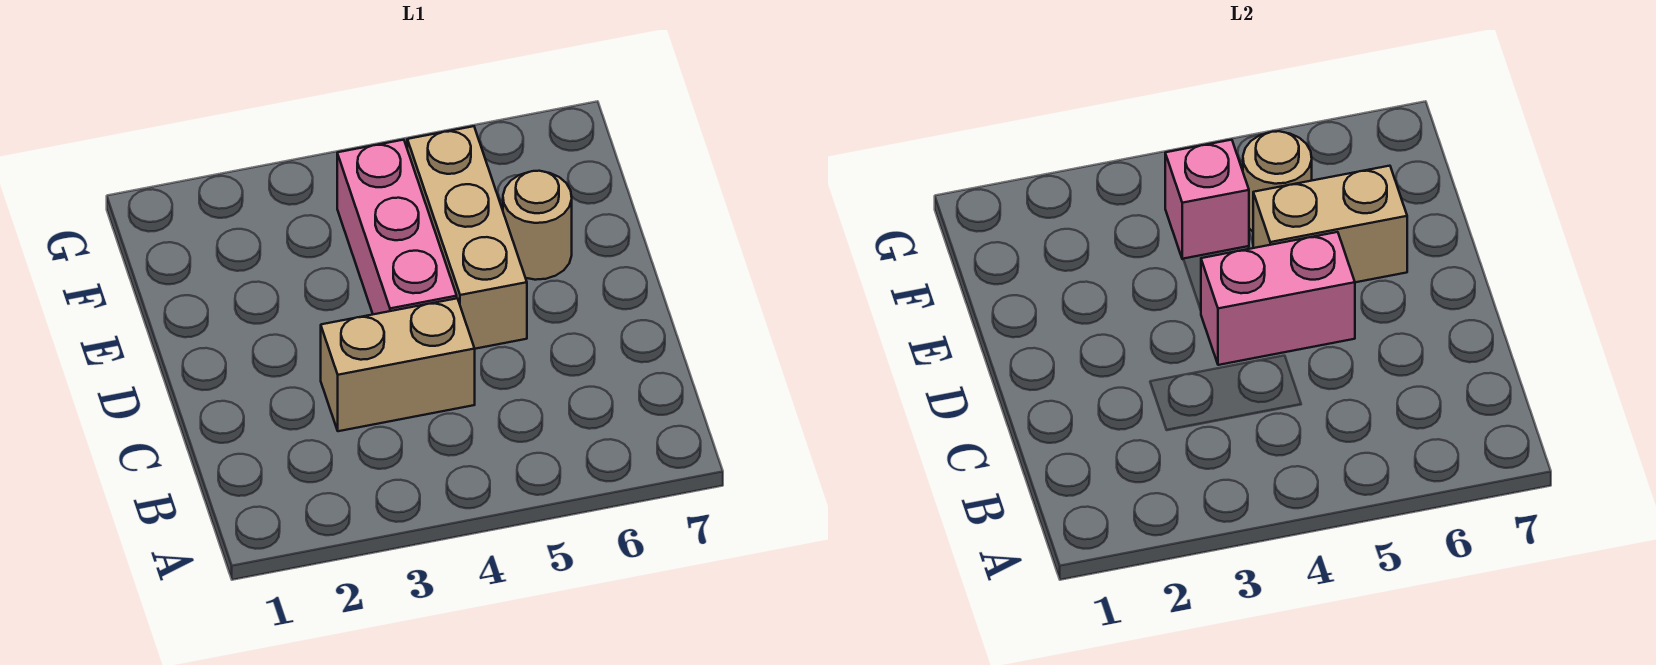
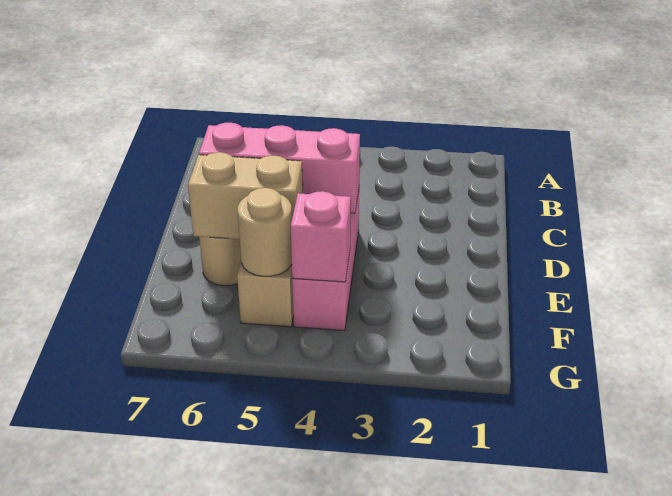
tan 1x2 brick [321,298,475,431] -> none
pink 1x2 brick [1201,232,1355,365] -> pink 1x3 brick [199,123,360,213]

